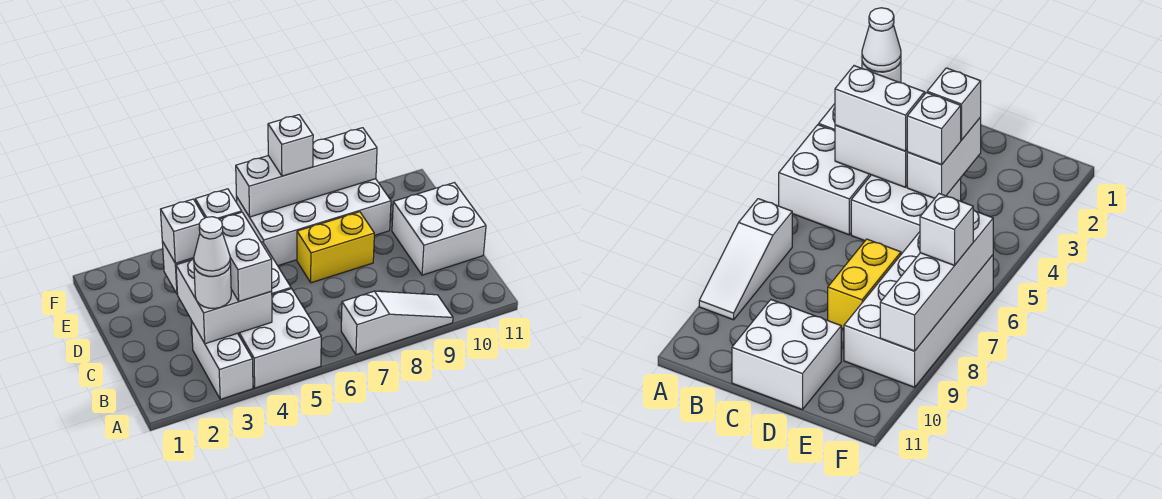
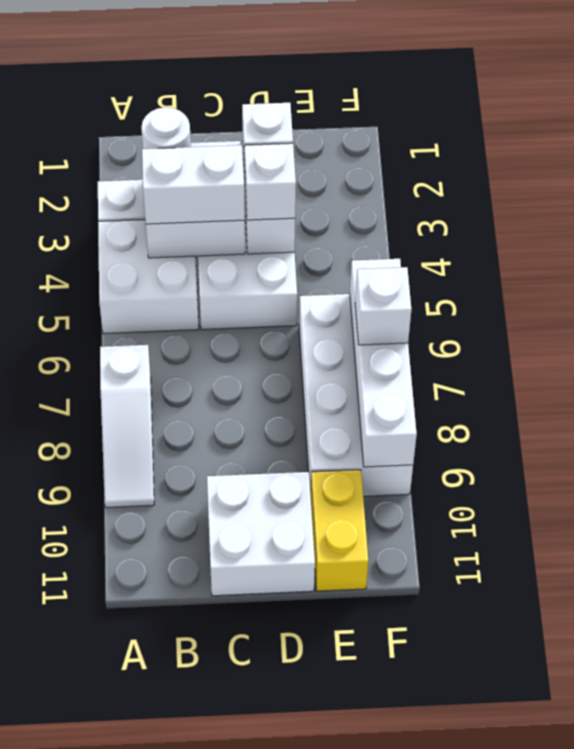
white 1x1 cone [194,217,230,276] -> none
yellow 1x2 brick [297,212,374,283] -> yellow 1x2 brick moved to [311,470,368,591]

